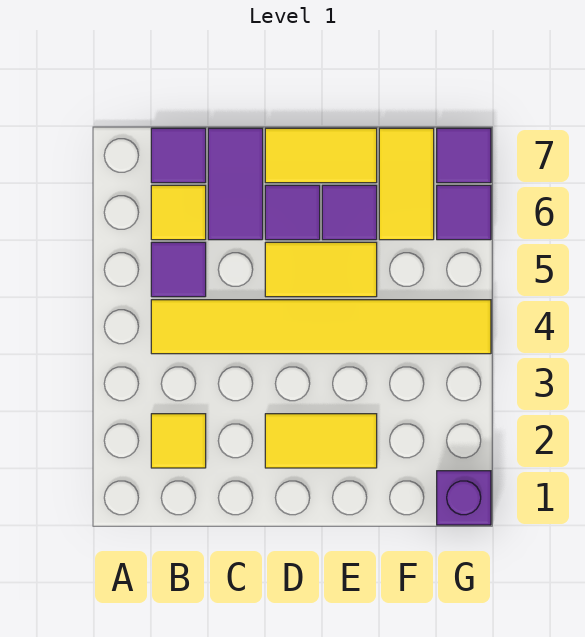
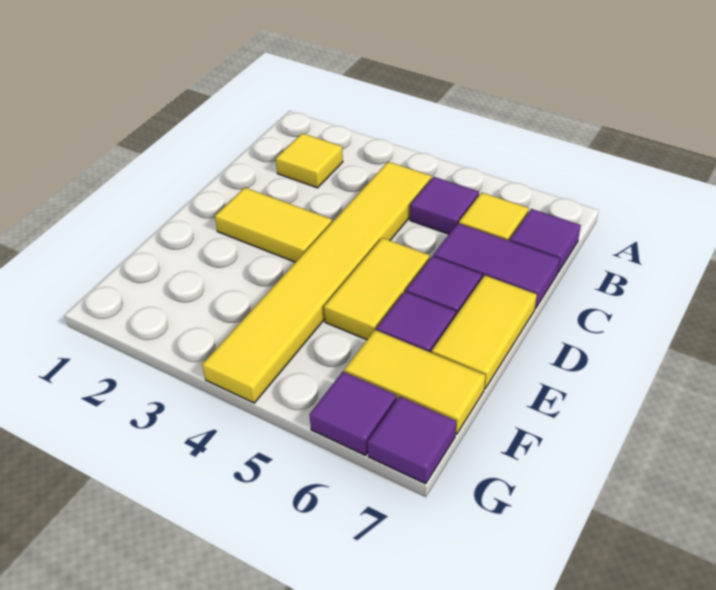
yellow 1x2 tile [265,414,377,468] -> yellow 1x2 tile turned to [215,187,332,262]
purple 1x1 brick [437,471,491,525] -> none

